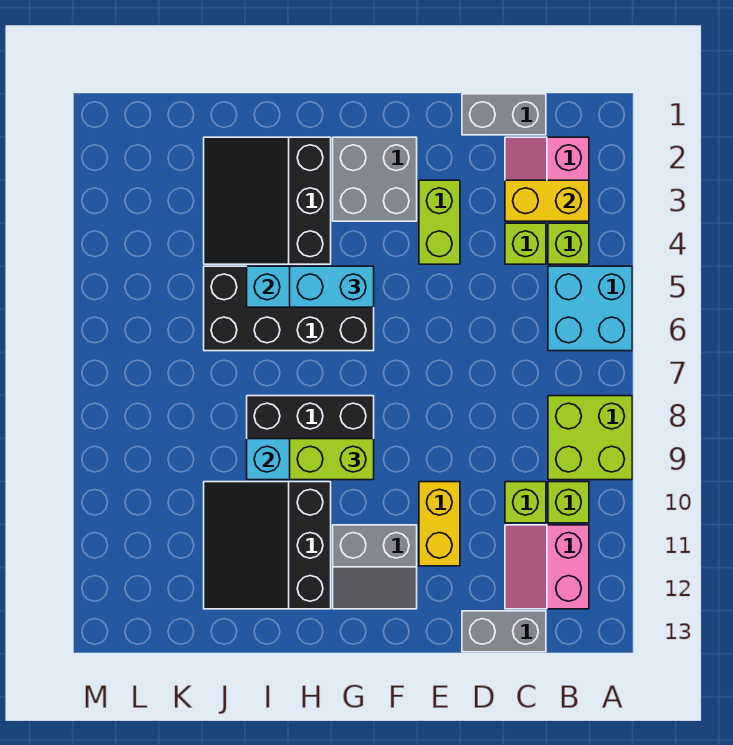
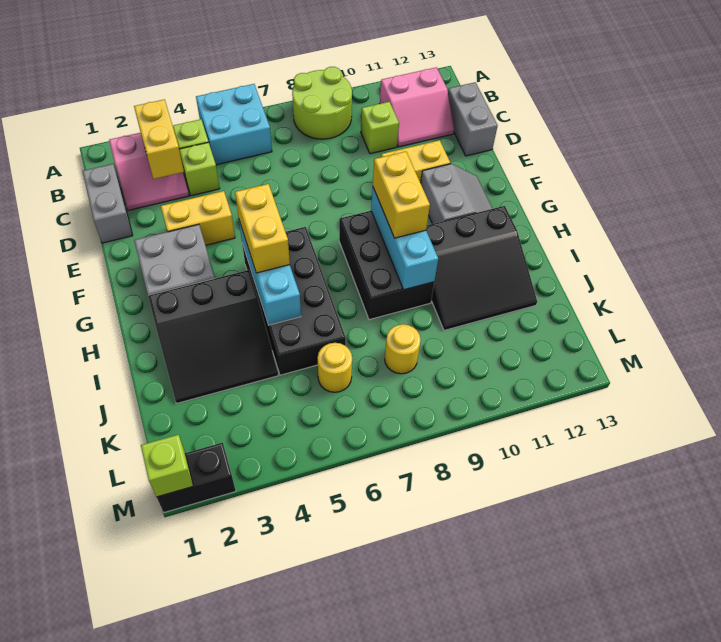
lime 2x2 brick [548,396,632,480] -> lime 2x2 round brick [292,67,352,139]
lime 1x1 brick [548,482,589,523] -> lime 1x1 brick moved to [141,435,193,497]
lime 1x2 brick [419,180,460,264] -> yellow 1x2 brick [161,191,235,245]
cyan 1x2 brick [290,266,374,307] -> yellow 1x2 brick [235,184,290,273]
lime 1x2 brick [290,439,374,480] -> yellow 1x2 brick [373,152,430,238]
none -> yellow 1x1 round brick [318,343,352,392]
none -> yellow 1x1 round brick [385,324,421,374]
none -> black 1x2 brick [157,443,236,512]

